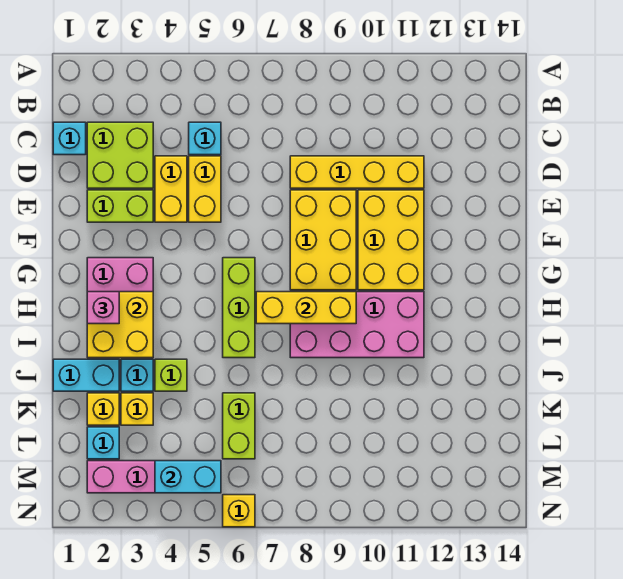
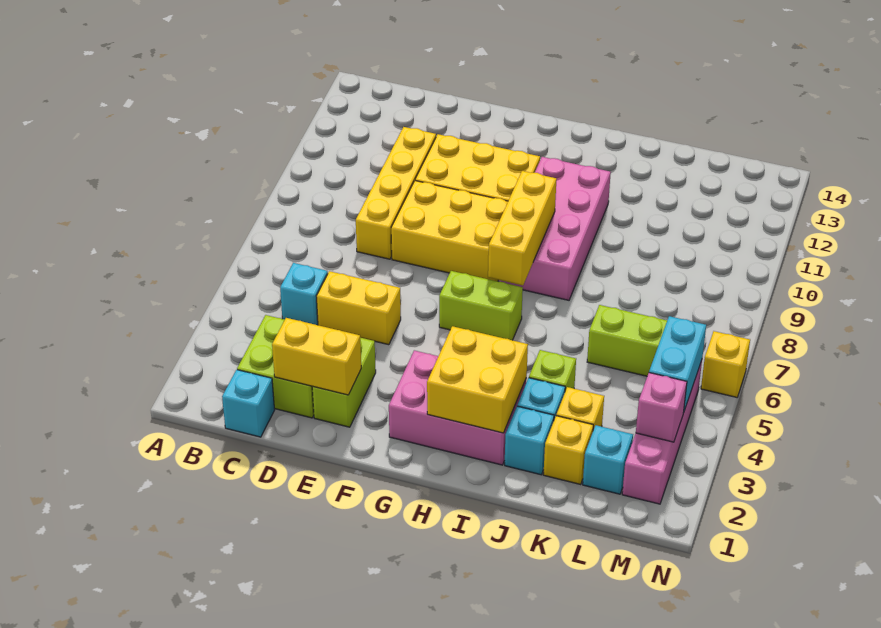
yellow 1x2 brick [155,156,187,222] -> yellow 1x2 brick moved to [272,318,361,395]
lime 1x3 brick [223,258,255,358] -> lime 1x2 brick [439,271,523,340]
pink 1x1 brick [87,292,119,324] -> pink 1x1 brick moved to [636,373,687,442]
cyan 1x2 brick [53,359,119,391] -> cyan 1x1 brick [505,406,554,475]

